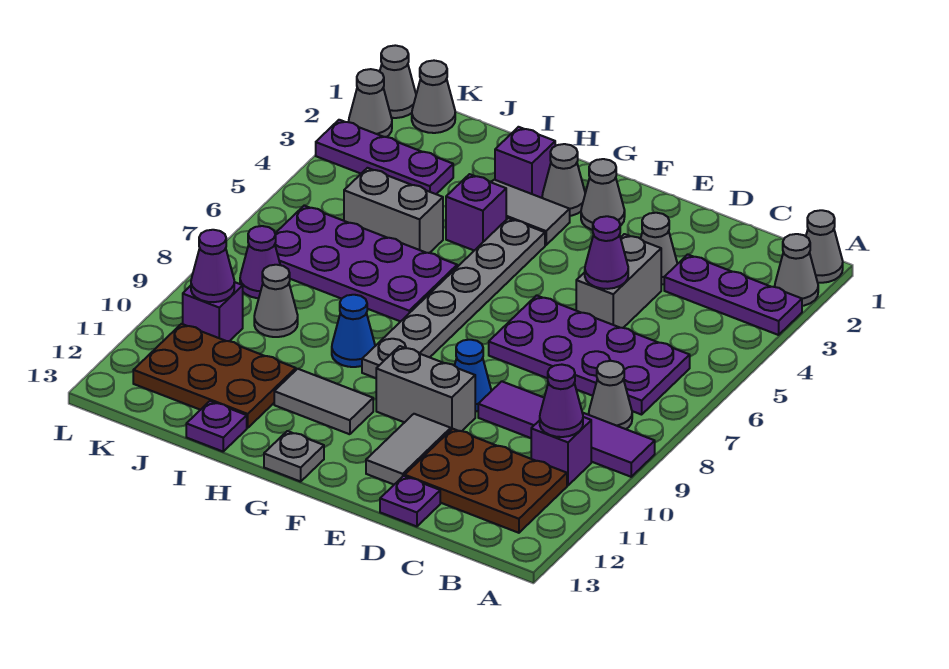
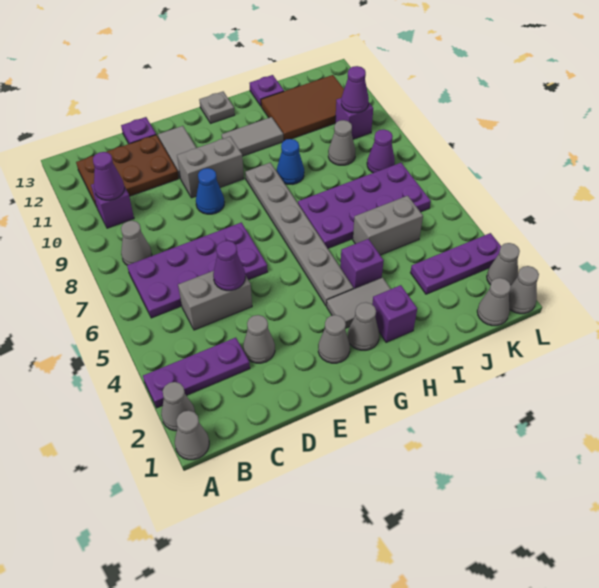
purple 1x4 tile [478,381,655,477] -> none
grey 1x2 brick [576,234,661,328] -> grey 1x2 brick turned to [178,271,252,330]
brown 2x3 plate [133,324,296,428] -> brown 2x3 tile [261,75,344,140]

